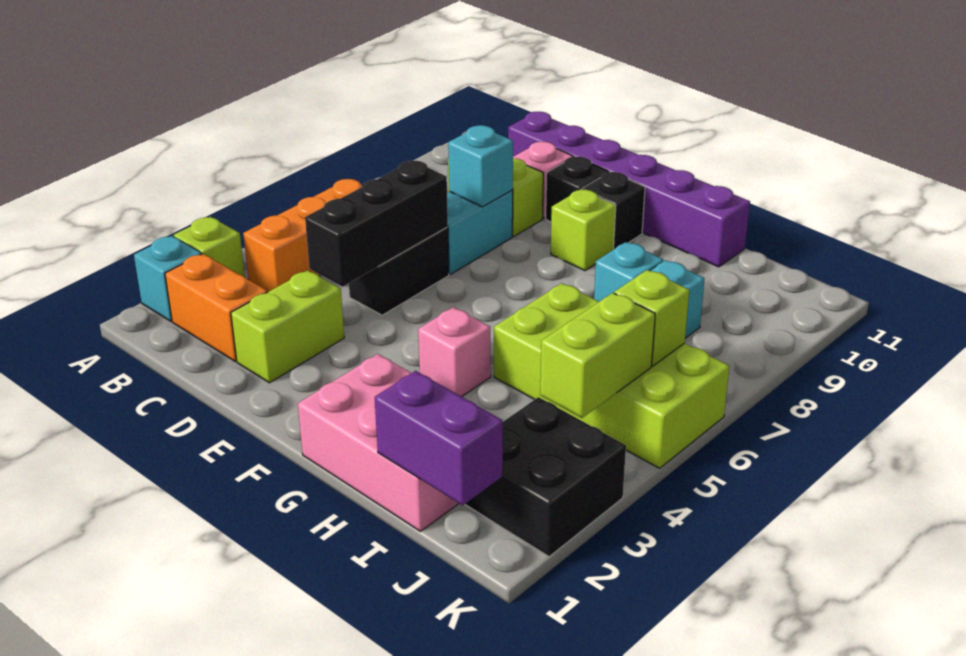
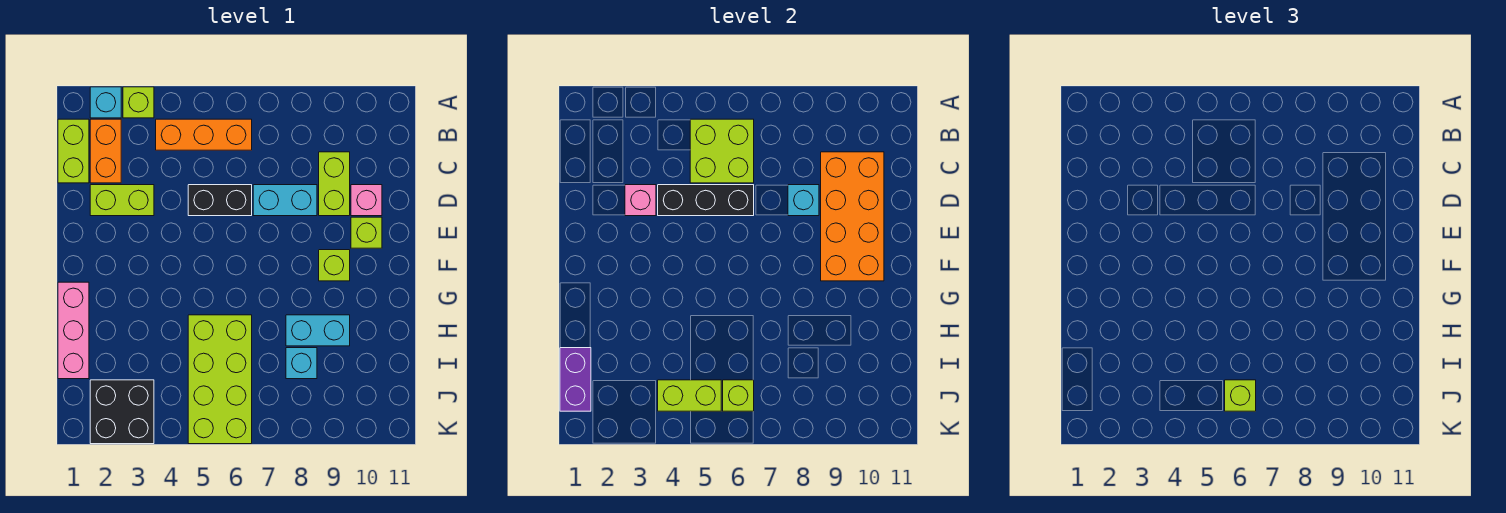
none -> lime 1x2 brick [58,119,89,183]
none -> lime 2x2 brick [690,119,754,183]
none -> orange 2x4 brick [821,152,884,281]
purple 1x6 brick [508,112,750,267] -> none
black 1x1 brick [546,157,608,222] -> lime 1x1 brick [351,217,382,248]
black 1x1 brick [582,172,645,249] -> none
pink 2x3 brick [298,354,459,531] -> pink 1x3 brick [58,282,89,379]
pink 1x1 brick [418,307,491,397] -> pink 1x1 brick moved to [625,185,656,216]
cyan 1x1 brick [594,242,663,302] -> cyan 1x2 brick [286,315,350,346]
none -> lime 1x1 brick [1225,380,1256,411]

